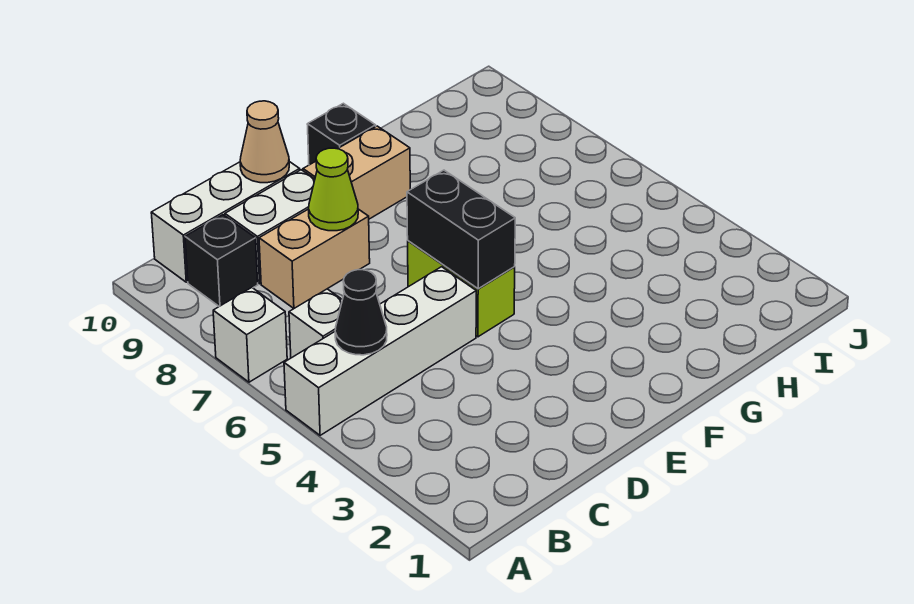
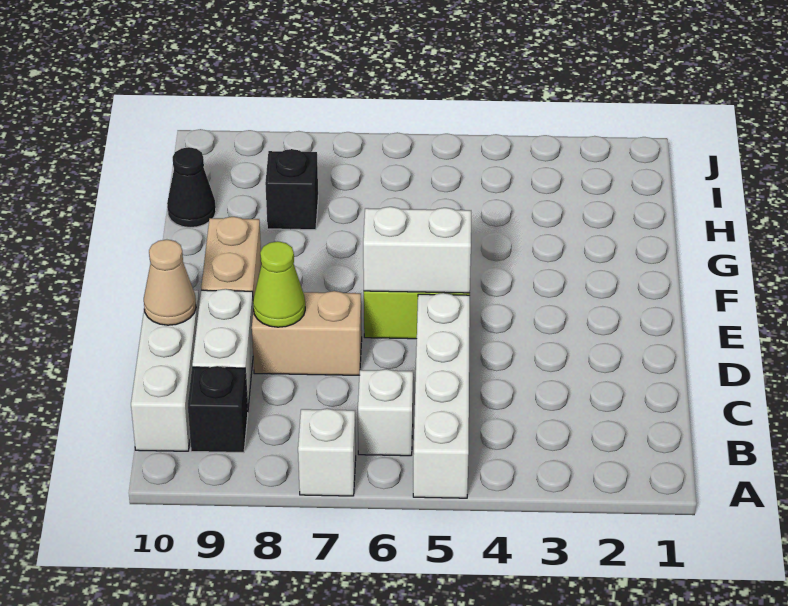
black 1x1 cone [335,270,387,355] -> black 1x1 cone moved to [167,147,216,228]
tan 1x2 brick [259,209,370,308] -> tan 1x2 brick turned to [252,291,362,375]
black 1x2 brick [407,170,515,289] -> white 1x2 brick [363,207,471,293]
black 1x1 brick [307,103,376,165] -> black 1x1 brick moved to [265,149,318,230]

